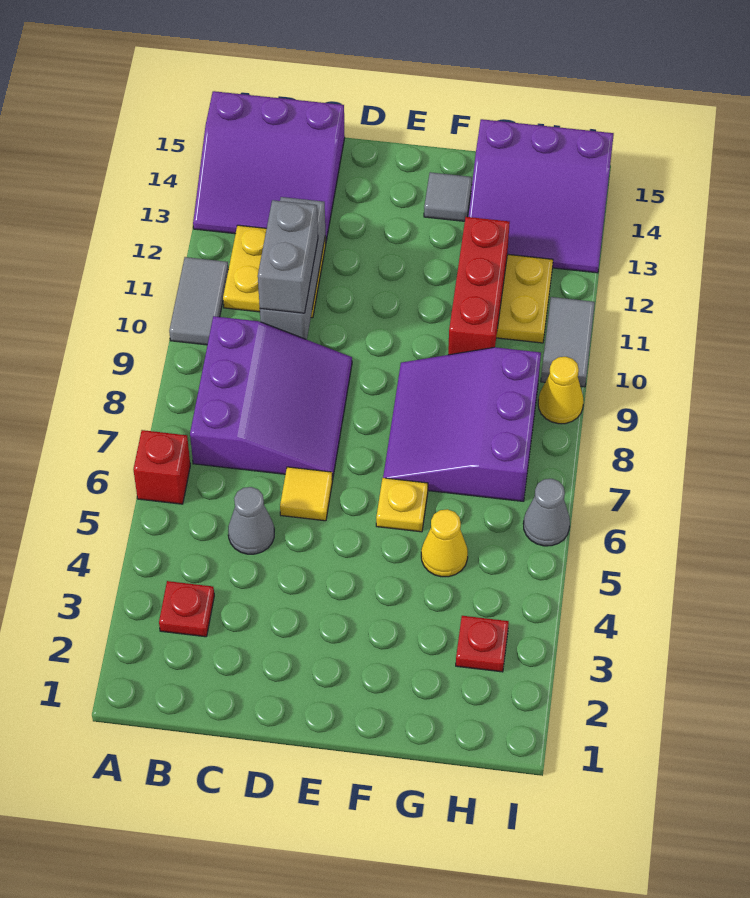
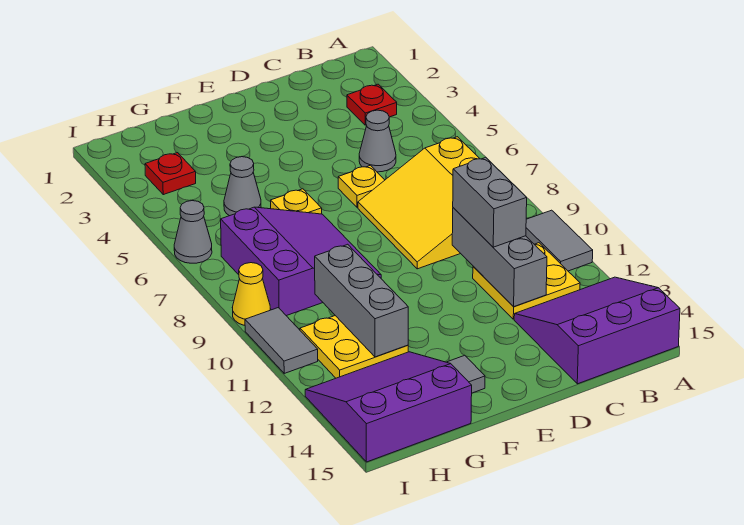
red 1x1 brick [133,430,190,504] -> none
purple 3x3 slope [190,316,352,480] -> yellow 3x3 slope [358,137,480,269]
yellow 1x1 tile [280,467,333,521] -> yellow 1x1 plate [338,165,385,208]
yellow 1x1 cone [421,509,468,577] -> grey 1x1 cone [224,157,261,216]
red 1x3 brick [448,217,510,355] -> grey 1x3 brick [315,244,408,357]

